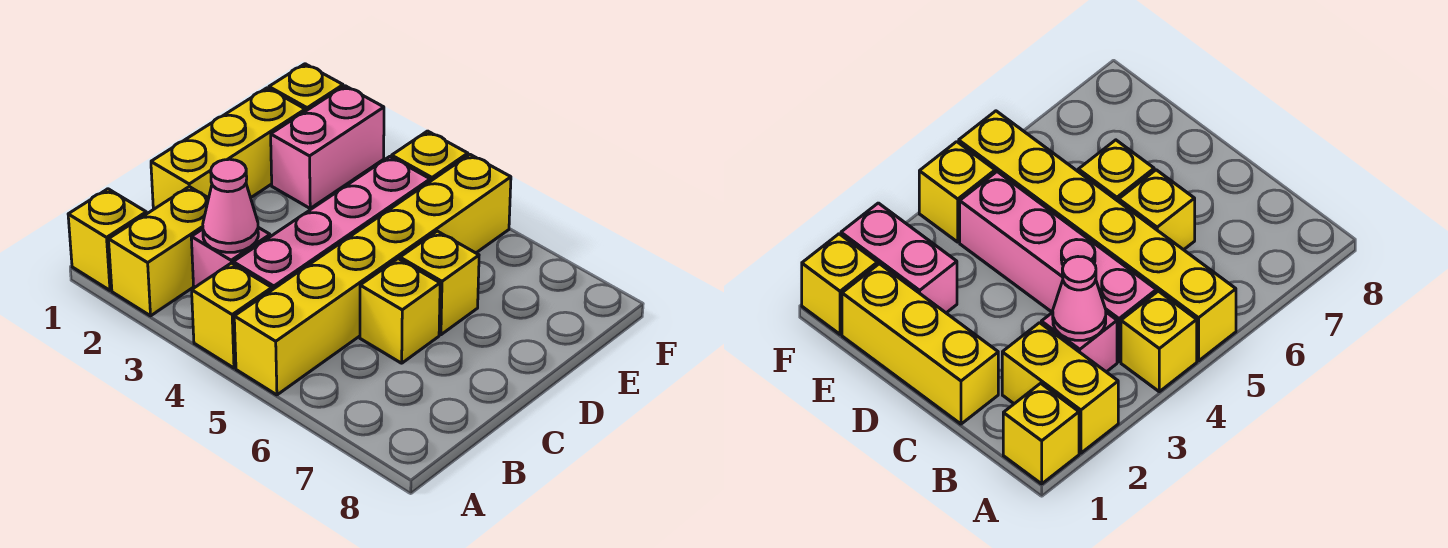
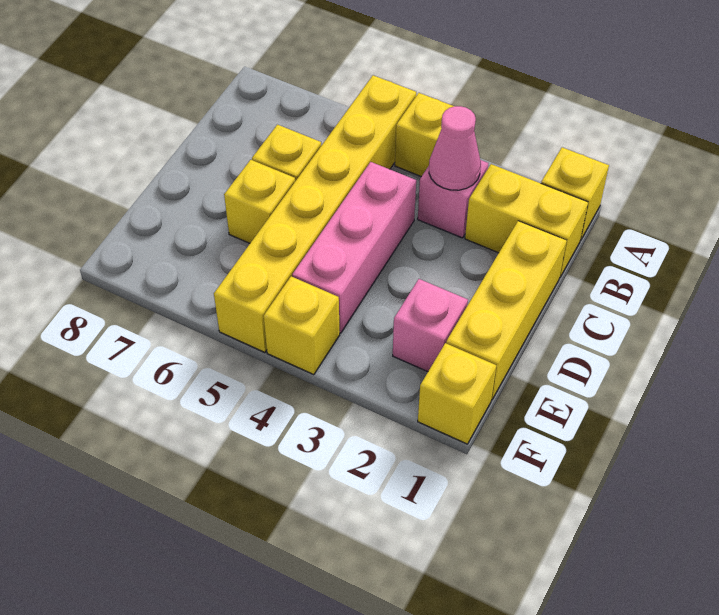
yellow 1x2 brick [109,187,209,316] -> yellow 1x2 brick turned to [465,164,588,278]
pink 1x4 brick [233,157,430,290] -> pink 1x3 brick [292,162,416,333]
pink 1x2 brick [271,86,384,208] -> pink 1x1 brick [393,279,468,372]

